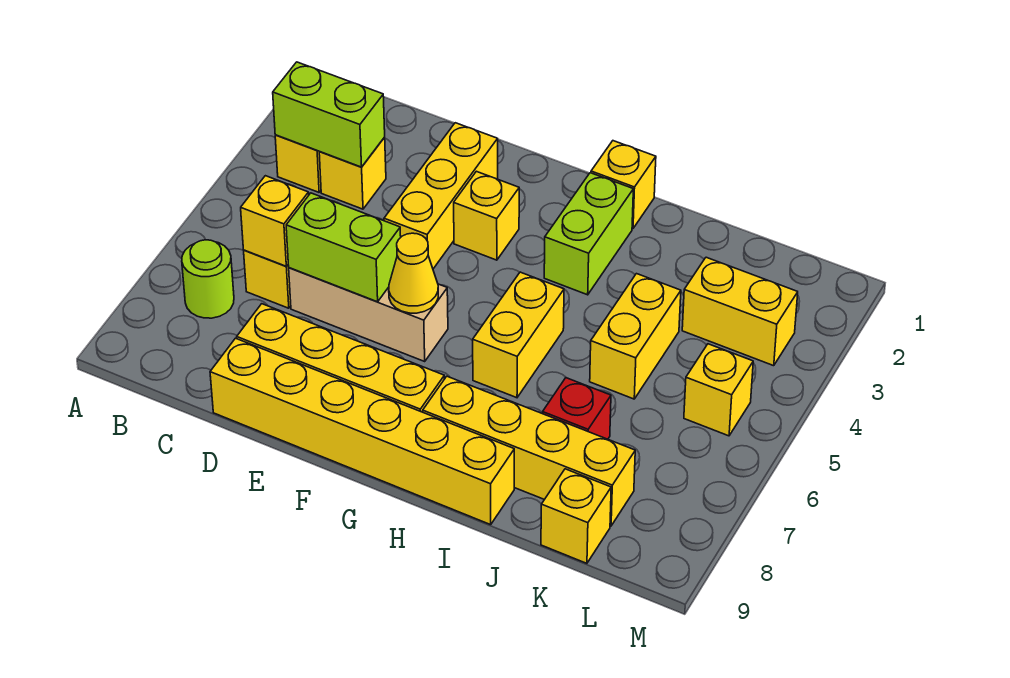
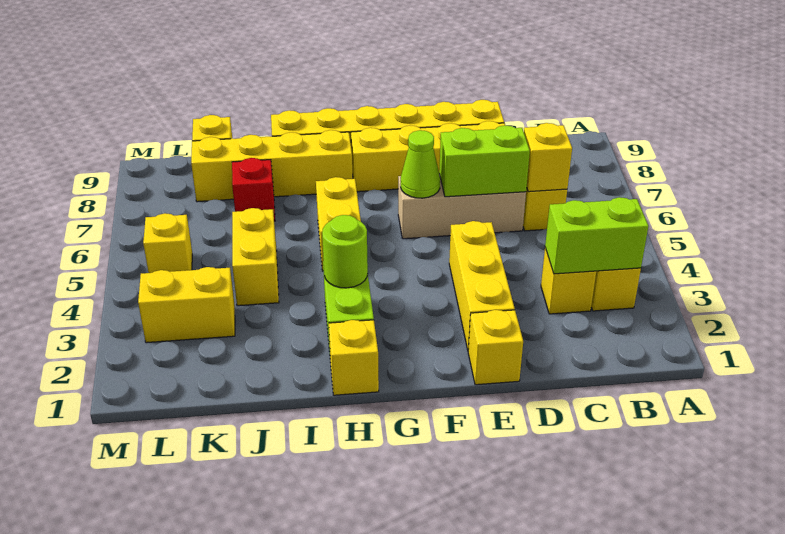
lime 1x1 round brick [182,240,234,318] -> lime 1x1 round brick moved to [322,215,368,288]
yellow 1x1 brick [454,171,519,260] -> yellow 1x1 brick moved to [468,310,523,385]
yellow 1x1 cone [389,233,438,313] -> lime 1x1 cone [401,130,440,198]

